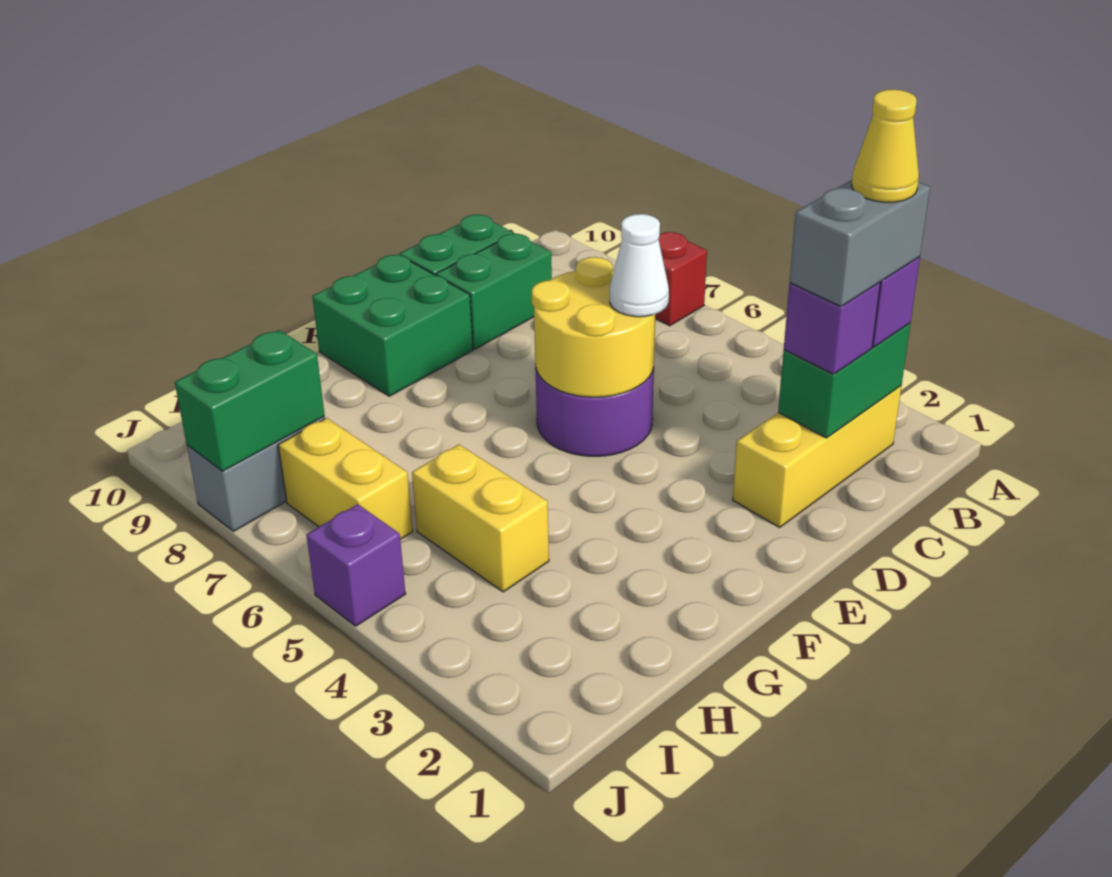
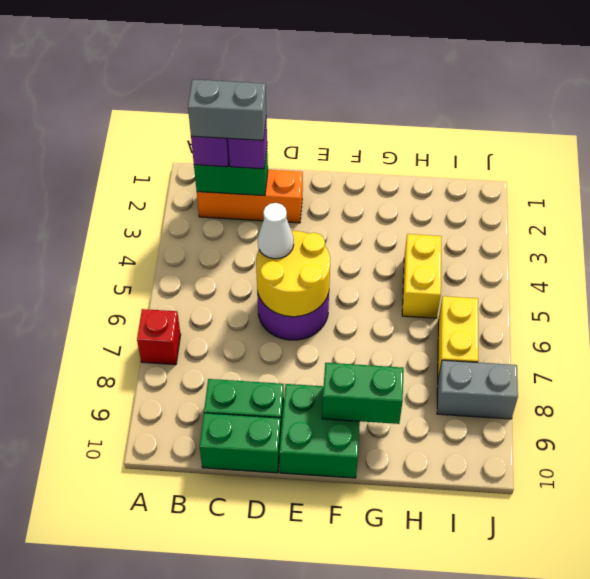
yellow 1x3 brick [733,386,901,527] -> orange 1x3 brick [197,170,303,223]
yellow 1x1 cone [852,89,919,202] -> none
green 1x2 brick [175,330,325,471] -> green 1x2 brick moved to [322,363,404,424]
purple 1x1 brick [306,504,405,626] -> none

